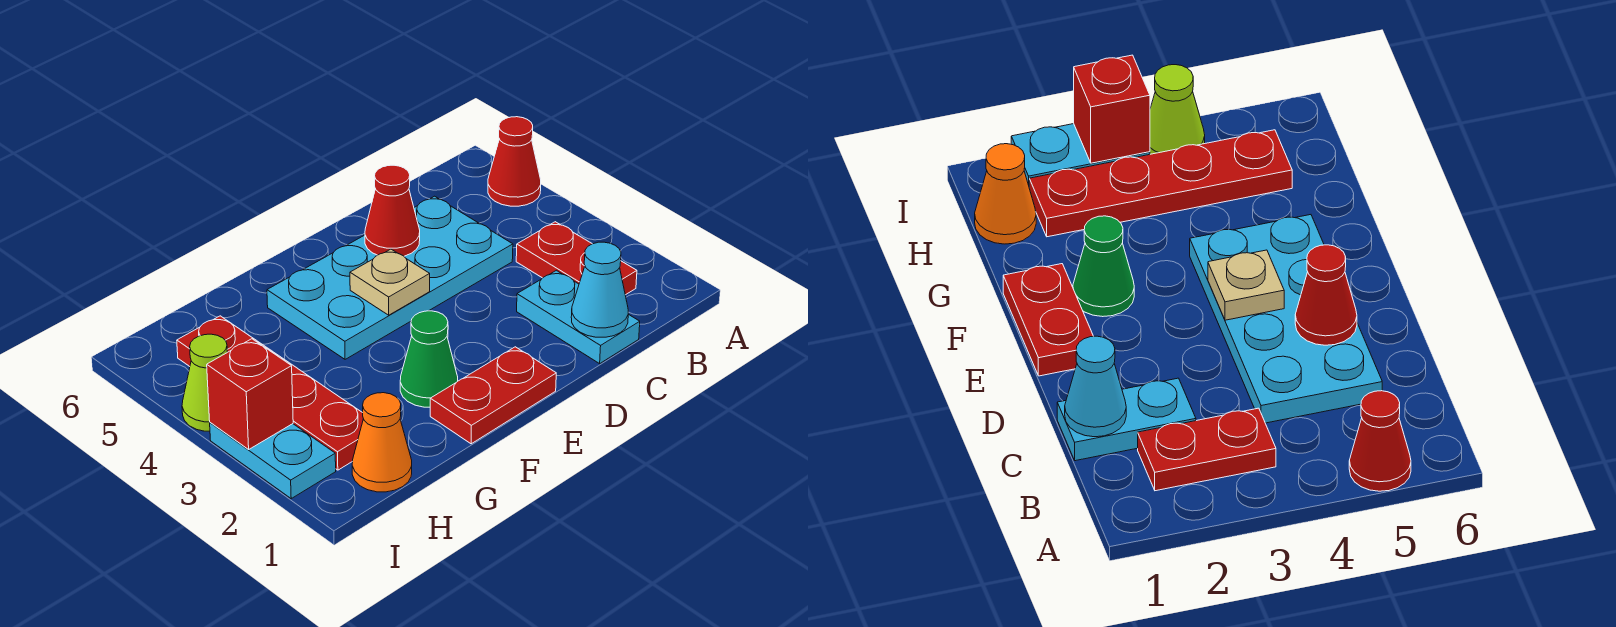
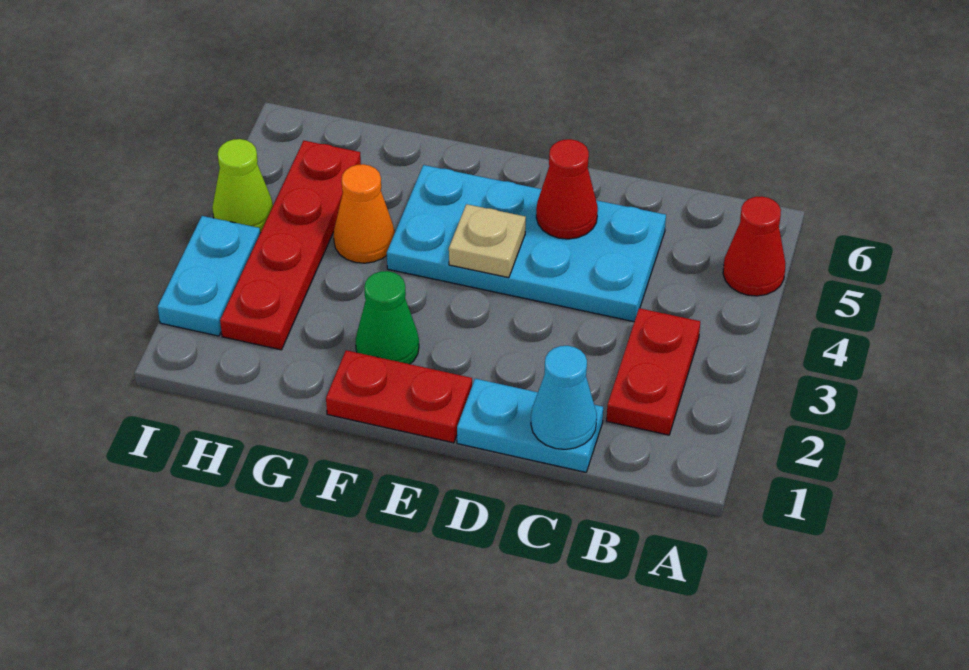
cyan 1x2 plate [517,270,640,364] -> cyan 1x2 plate turned to [457,379,603,472]
orange 1x1 cone [352,393,412,492] -> orange 1x1 cone moved to [333,164,395,263]
red 1x1 brick [207,339,293,449] -> none

